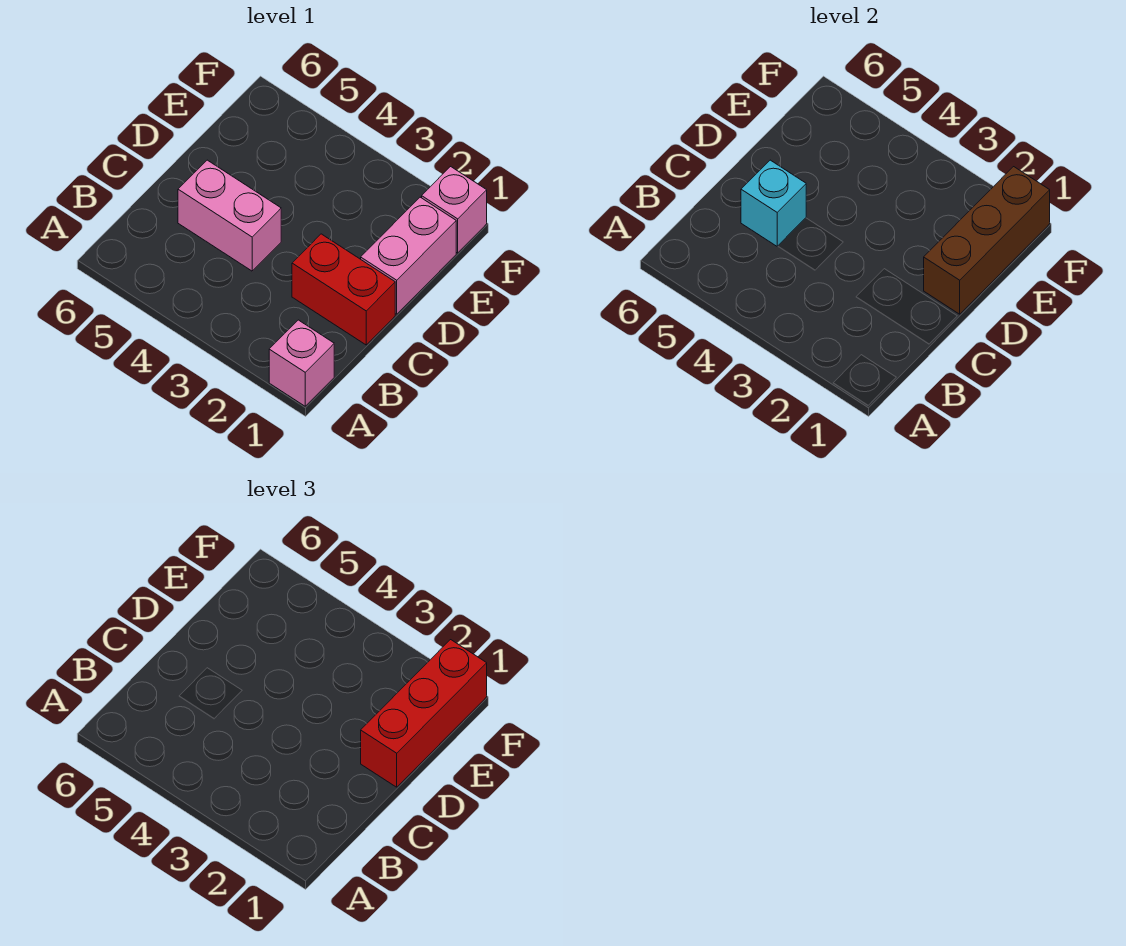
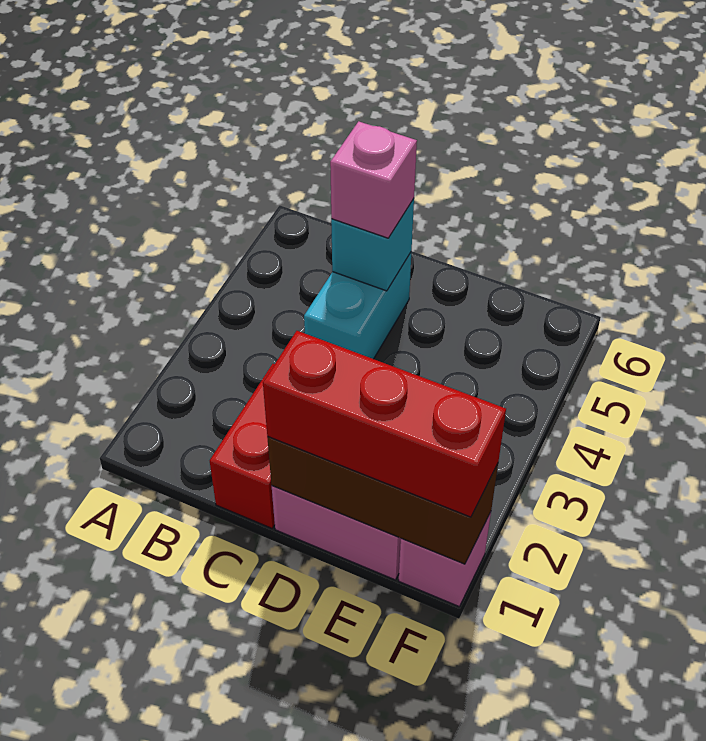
pink 1x1 brick [269,320,334,406] -> pink 1x1 brick moved to [330,121,417,238]
pink 1x2 brick [178,160,281,271] -> cyan 1x2 brick [304,253,411,359]

